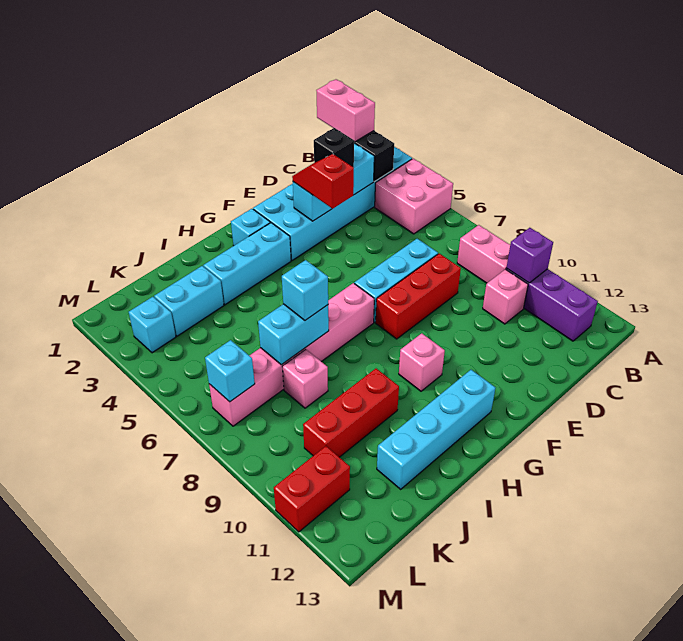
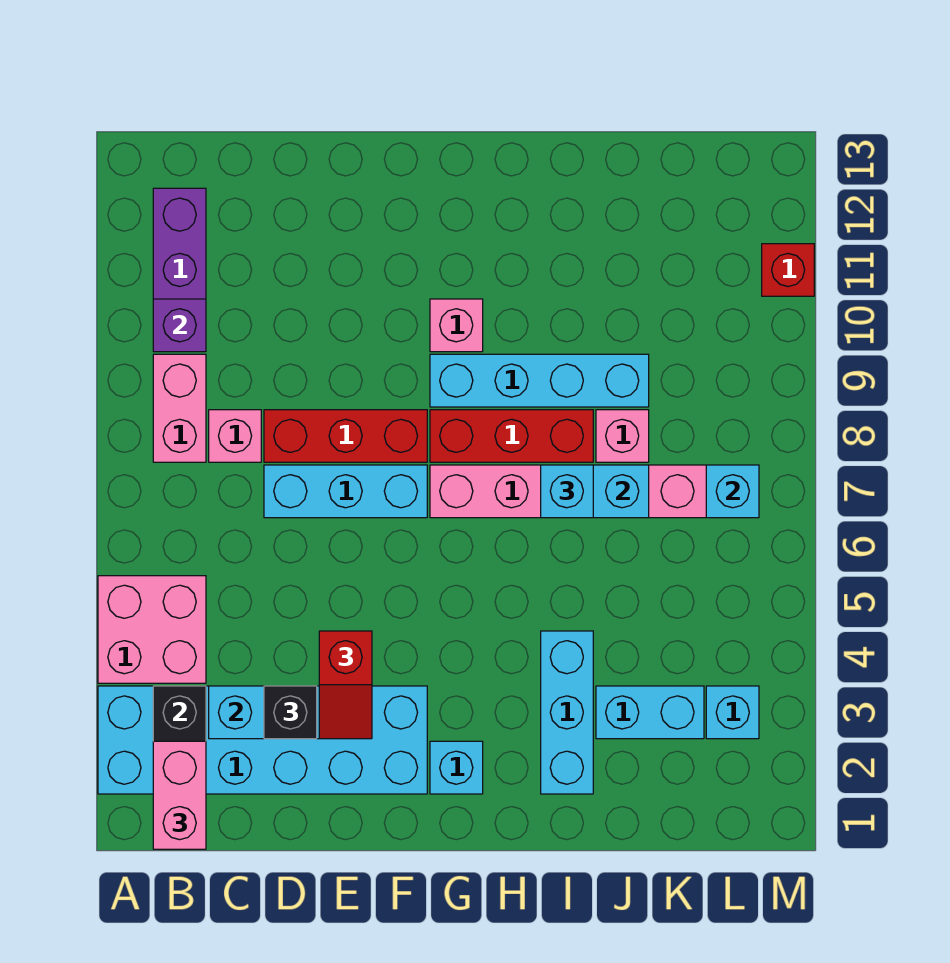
pink 1x1 brick [483,269,528,324] -> pink 1x1 brick moved to [209,410,261,462]
cyan 1x3 brick [203,223,291,305] -> cyan 1x3 brick turned to [541,631,593,794]
cyan 1x4 brick [377,370,496,489] -> cyan 1x4 brick moved to [430,354,649,407]
red 1x3 brick [303,369,399,457] -> red 1x3 brick moved to [430,410,593,462]
red 1x2 brick [274,446,350,532] -> red 1x1 brick [762,244,814,296]

